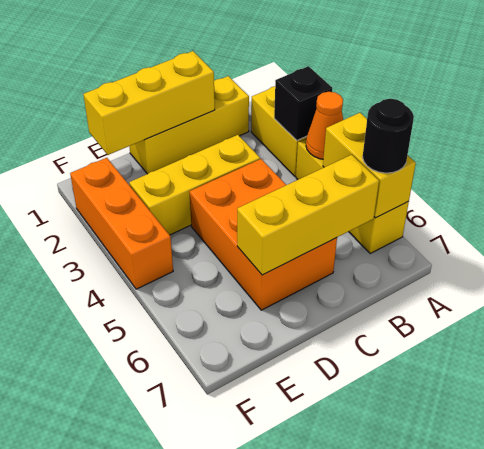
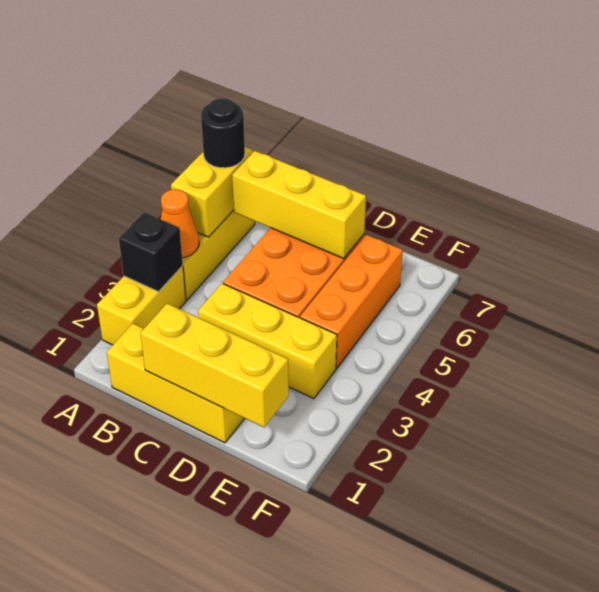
orange 1x3 brick [70,158,173,289] -> orange 1x3 brick moved to [300,235,403,368]

